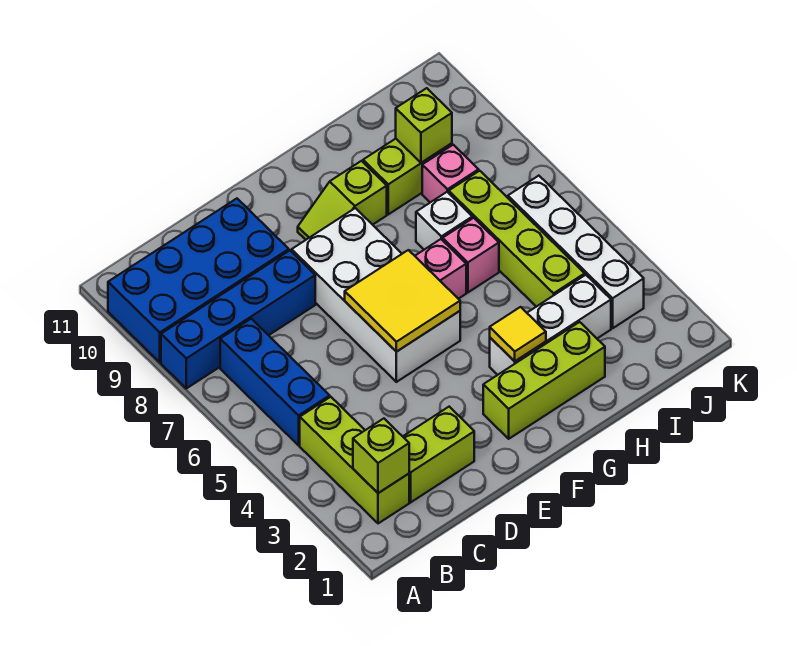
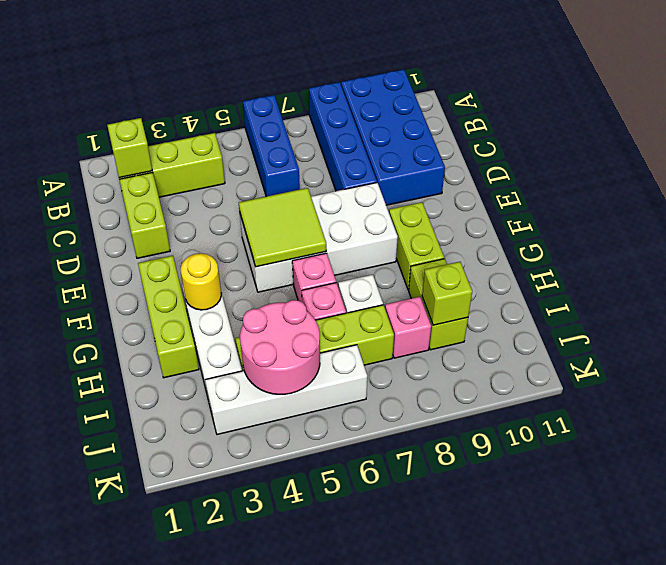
blue 1x3 brick [220,319,330,445] -> blue 1x3 brick turned to [243,95,300,196]
yellow 2x2 tile [345,250,460,352] -> lime 2x2 tile [239,188,326,267]
lime 1x2 slope [298,161,387,240] -> lime 1x2 brick [389,202,444,290]
yellow 1x1 tile [490,307,546,361] -> yellow 1x1 round brick [181,253,221,310]
none -> pink 2x2 round brick [240,300,320,394]

